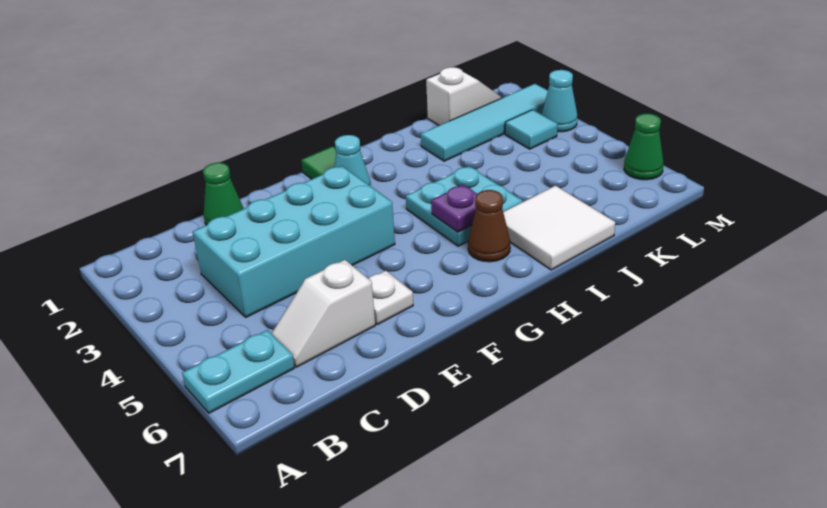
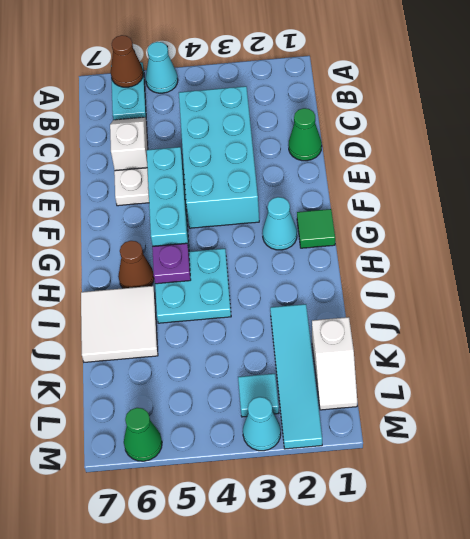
none -> cyan 1x1 cone [146,42,178,93]
none -> brown 1x1 cone [111,35,143,87]
none -> cyan 1x3 brick [147,147,189,250]

